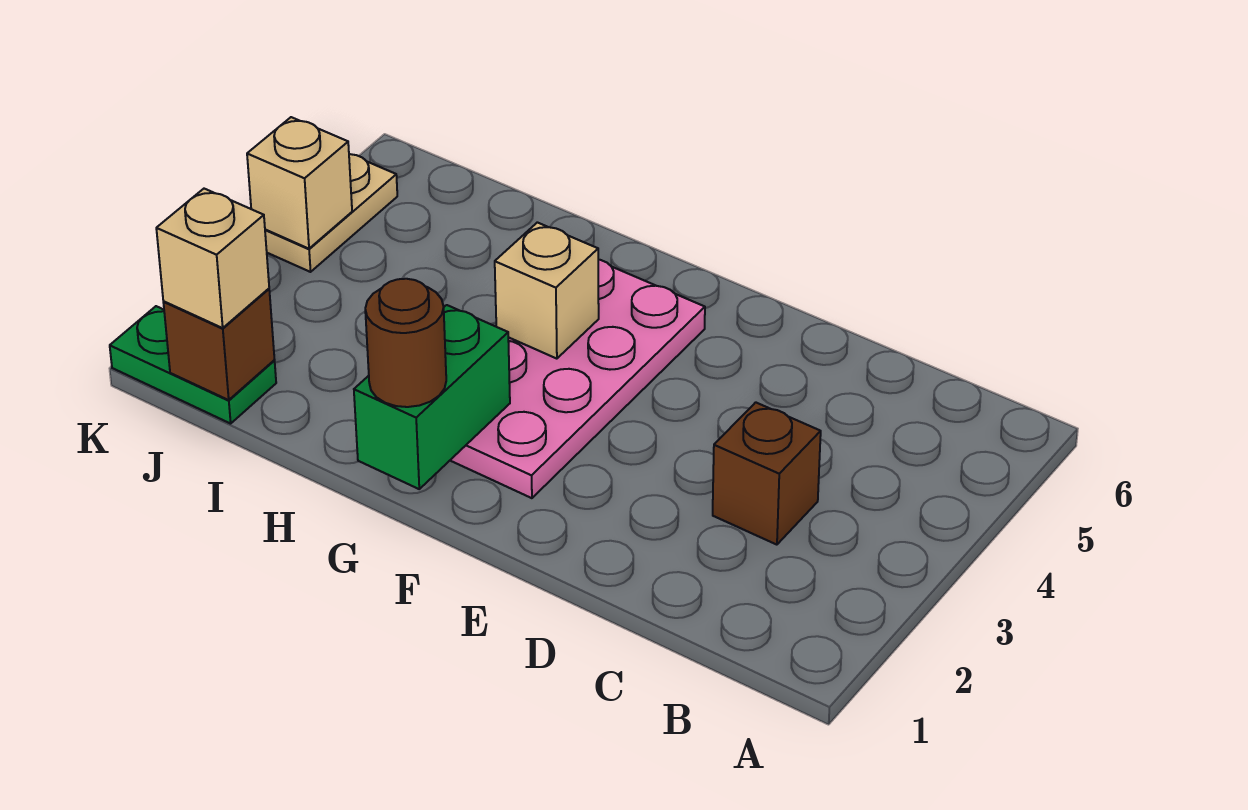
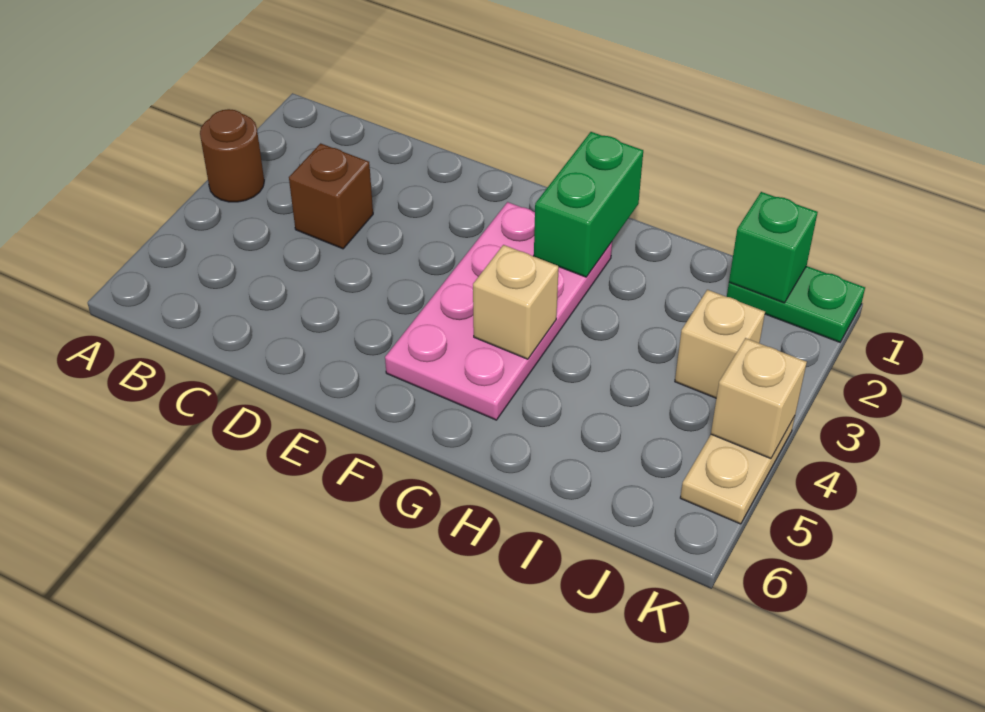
brown 1x1 round brick [365,279,446,407] -> brown 1x1 round brick moved to [200,109,264,202]
brown 1x1 brick [163,289,275,400] -> green 1x1 brick [729,192,818,303]
tan 1x1 brick [156,189,269,328] -> tan 1x1 brick moved to [675,290,765,398]

